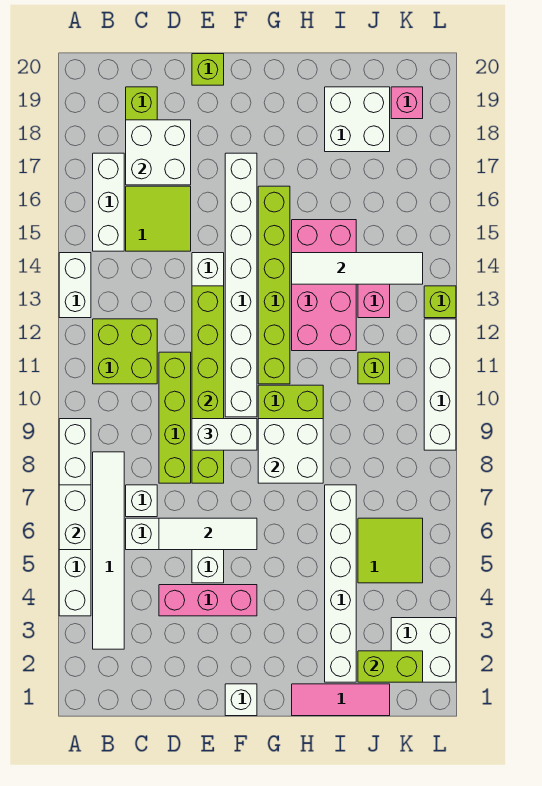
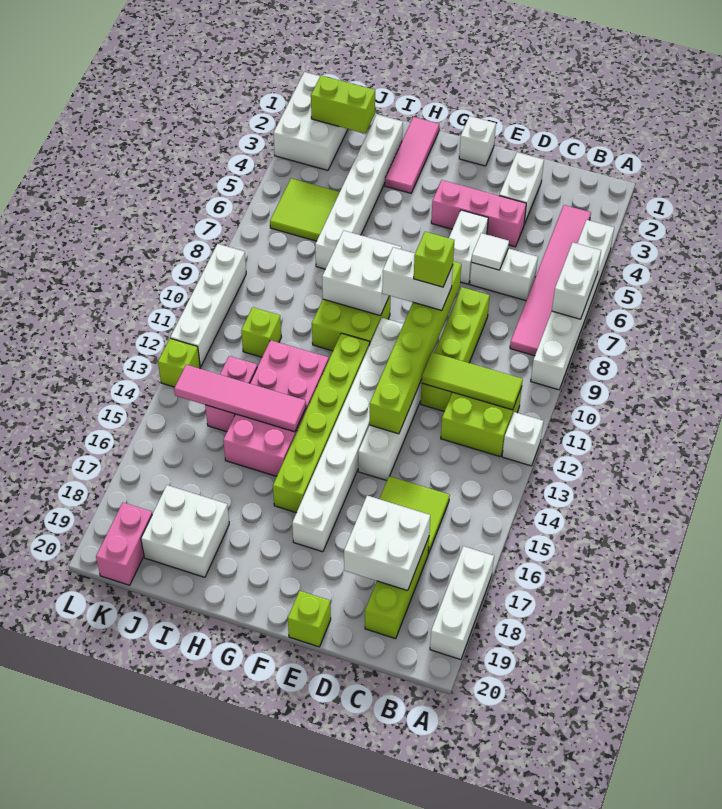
white 1x2 brick [59,253,91,318] -> white 1x2 brick moved to [499,152,544,224]
white 1x6 tile [93,452,124,649] -> pink 1x6 tile [510,205,591,356]
none -> lime 1x3 tile [422,352,523,410]
white 1x3 brick [93,153,124,251] -> white 1x3 brick moved to [430,546,494,660]
white 1x1 brick [126,485,157,517] -> white 1x1 brick moved to [502,412,543,466]
white 1x3 tile [159,518,257,550] -> white 1x1 tile [471,233,509,270]
none -> lime 1x1 brick [414,232,454,287]
pink 1x3 tile [292,684,390,716] -> pink 1x3 tile turned to [385,117,439,193]
white 1x4 tile [292,253,423,284] -> pink 1x4 tile [174,365,306,432]
white 2x2 brick [391,618,456,682] -> white 2x3 brick [273,72,348,170]
pink 1x1 brick [391,87,423,119] -> pink 1x2 brick [96,503,152,585]

